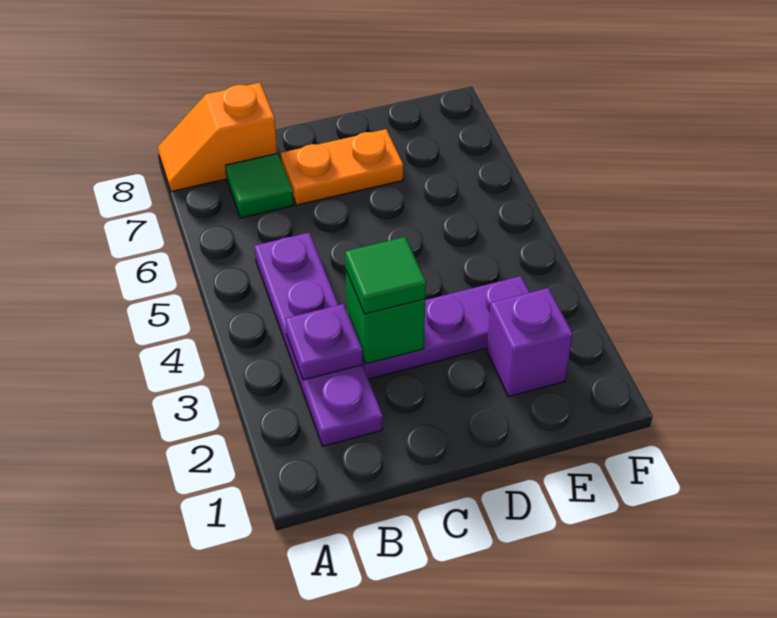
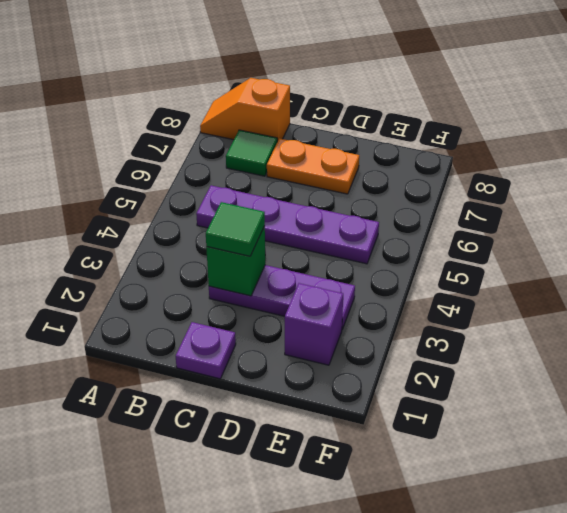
purple 1x4 plate [254,233,383,446] -> purple 1x4 plate turned to [196,185,379,264]
purple 1x1 plate [285,304,363,380] -> purple 1x1 plate moved to [176,322,236,379]

